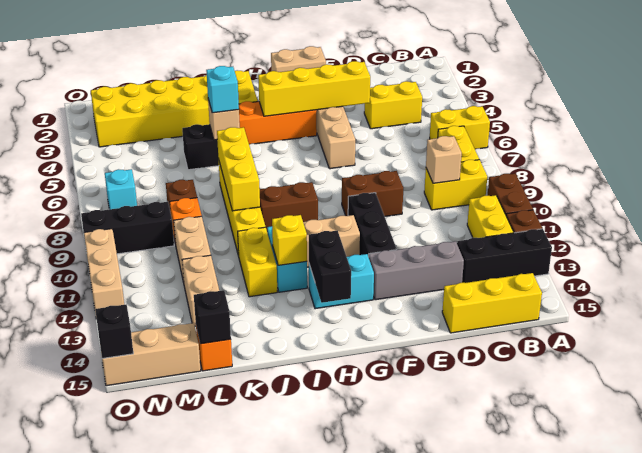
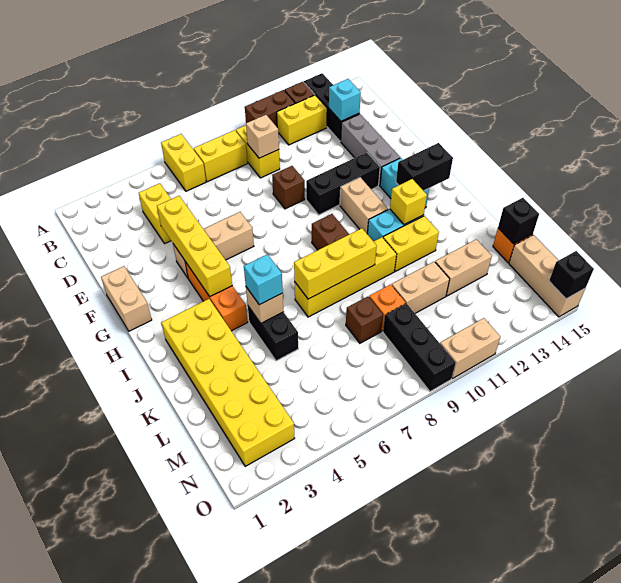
yellow 1x3 brick [442,273,542,333] -> none
brown 1x2 brick [342,171,403,216] -> brown 1x1 brick [272,166,305,209]
cyan 1x1 brick [105,169,137,209] -> cyan 1x1 brick moved to [329,79,361,121]
tan 1x3 brick [84,229,124,319] -> tan 1x2 brick [440,318,500,378]

